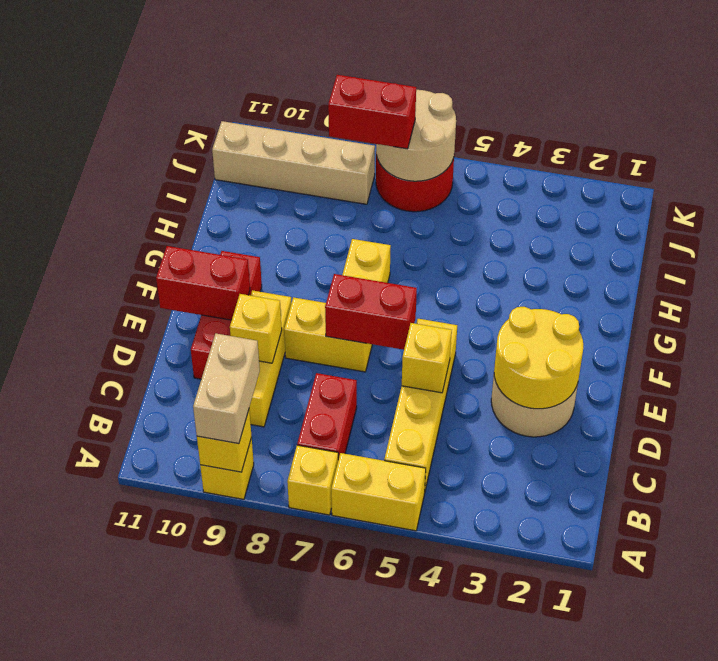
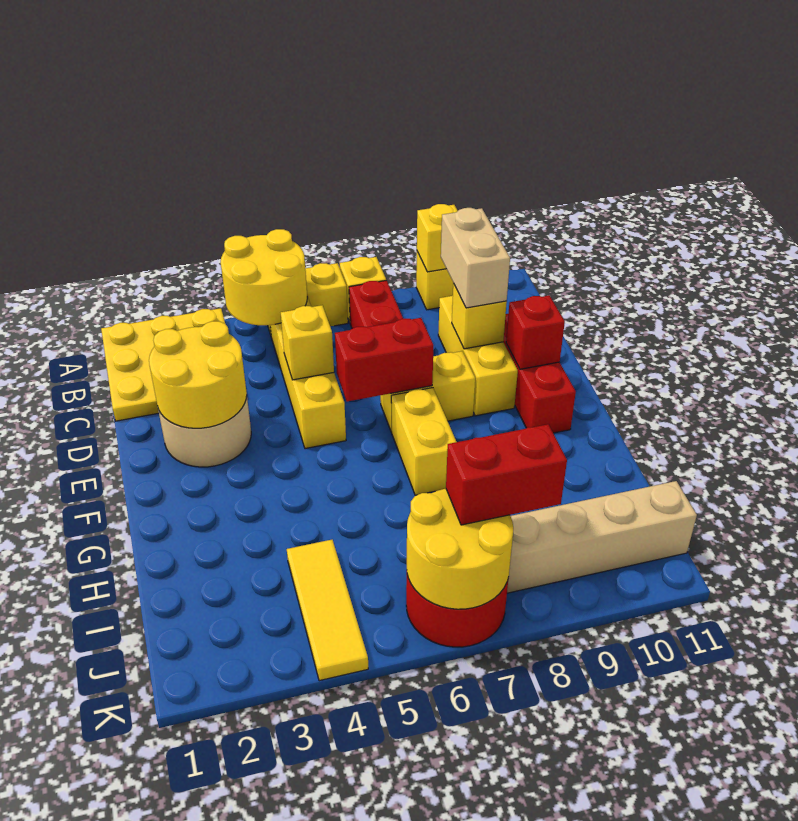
none -> yellow 3x3 plate [101,308,225,421]
none -> yellow 2x2 round brick [221,229,307,325]
tan 1x2 brick [193,334,260,444] -> tan 1x2 brick moved to [441,208,510,308]
red 1x2 brick [156,246,250,320] -> red 1x1 brick [506,295,565,369]
none -> yellow 1x3 tile [287,540,368,681]
tan 2x2 round brick [376,90,456,181] -> yellow 2x2 round brick [407,489,513,609]

